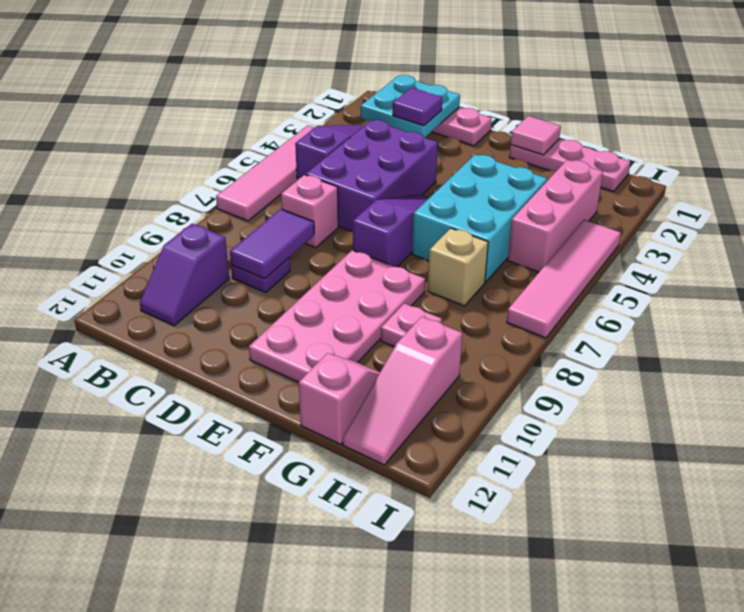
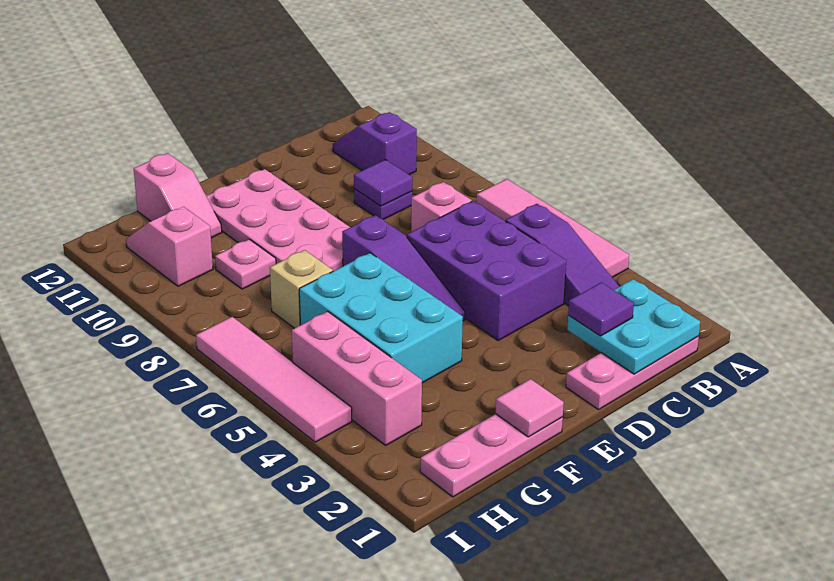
purple 1x2 tile [230,209,314,279] -> purple 1x1 tile [354,160,413,206]
pink 1x3 slope [343,317,462,465] -> pink 1x2 slope [126,207,213,286]

